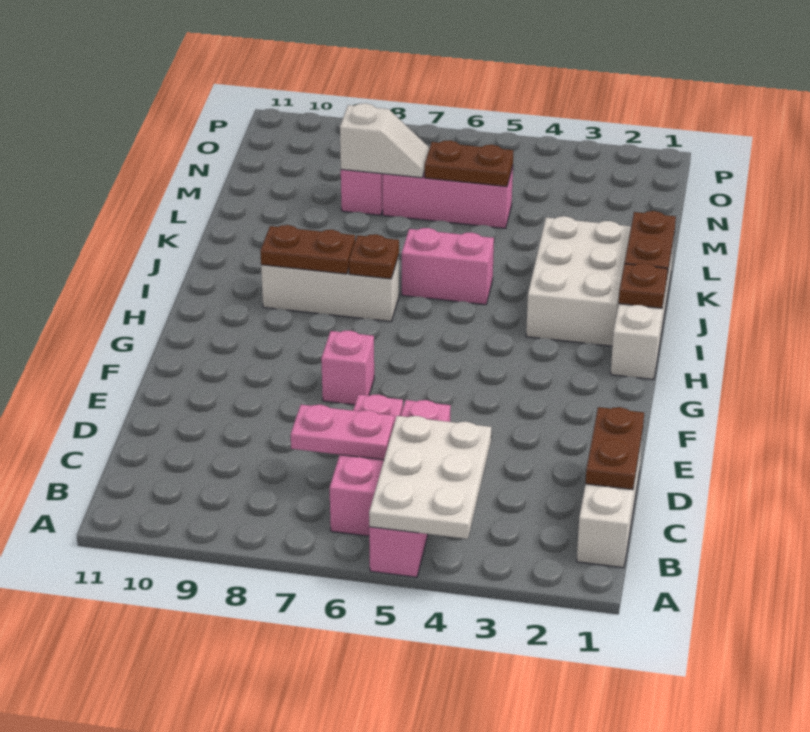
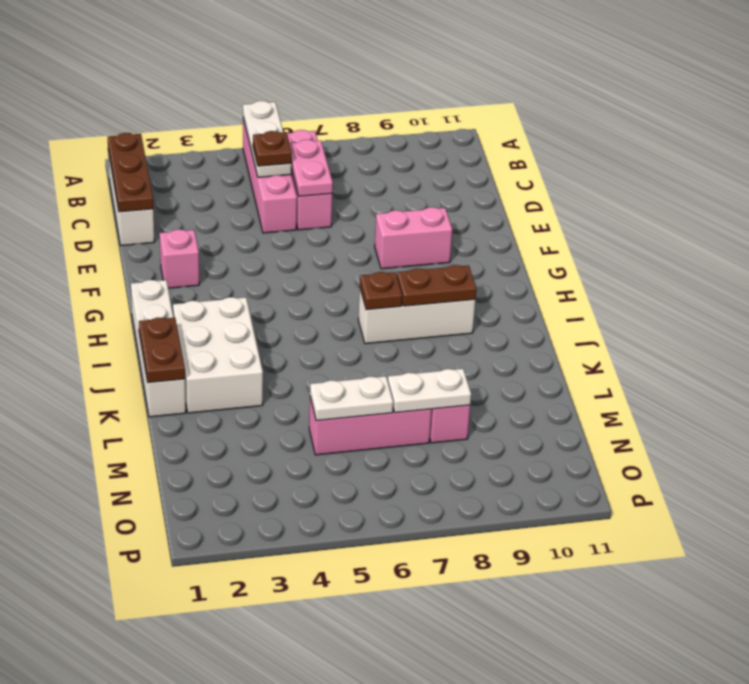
white 2x3 plate [369,416,491,539] -> white 1x3 plate [243,101,292,177]
brown 1x2 plate [585,407,644,490] -> brown 1x3 plate [108,133,153,212]
pink 1x2 plate [291,405,394,460] -> pink 1x2 plate turned to [289,140,333,196]
pink 1x1 brick [321,331,374,405] -> pink 1x1 brick moved to [160,229,199,288]
brown 1x1 plate [619,263,668,308] -> brown 1x1 plate moved to [253,131,292,166]
pink 1x2 brick [402,228,494,305] -> pink 1x2 brick moved to [375,207,452,269]
brown 1x2 plate [425,140,513,186] -> white 1x2 plate [310,376,393,421]
white 1x2 slope [340,103,429,178] -> white 1x2 plate [388,369,471,413]

